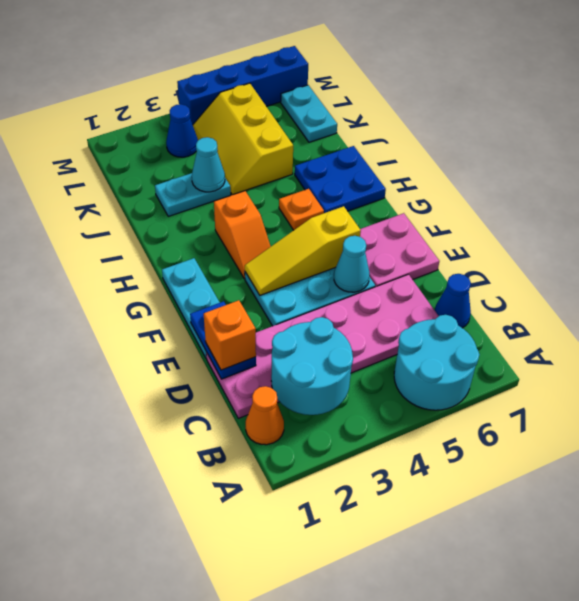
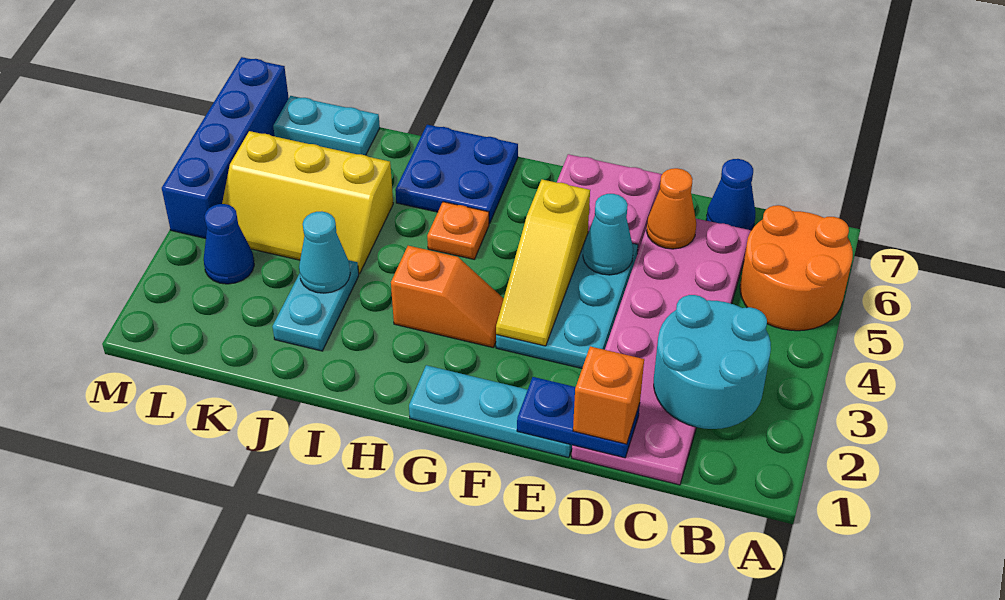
cyan 2x2 round brick [394,315,480,410] -> orange 2x2 round brick [740,205,853,331]
orange 1x1 cone [246,386,284,445] -> orange 1x1 cone moved to [646,168,696,249]

